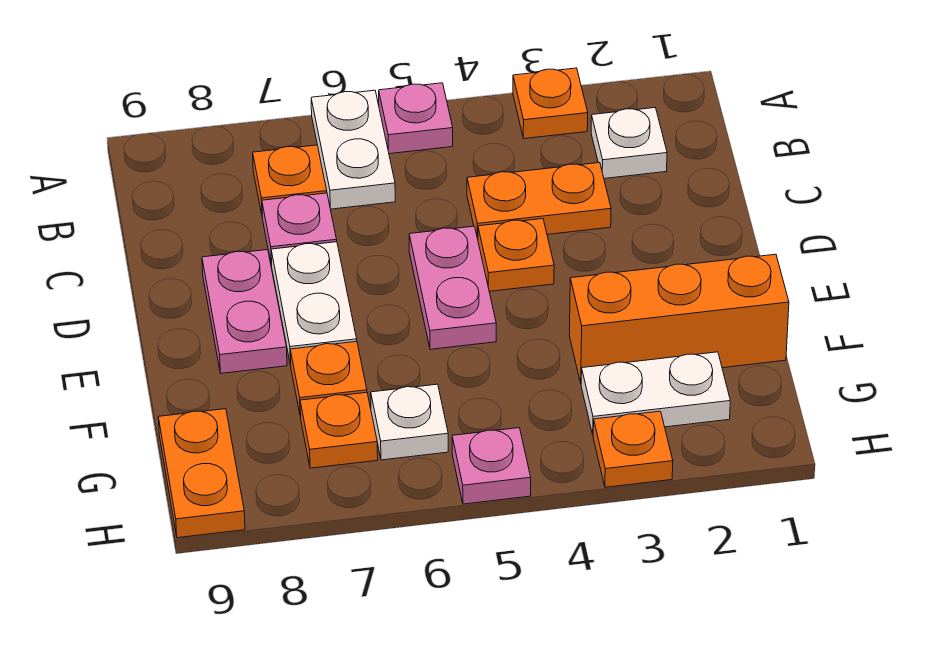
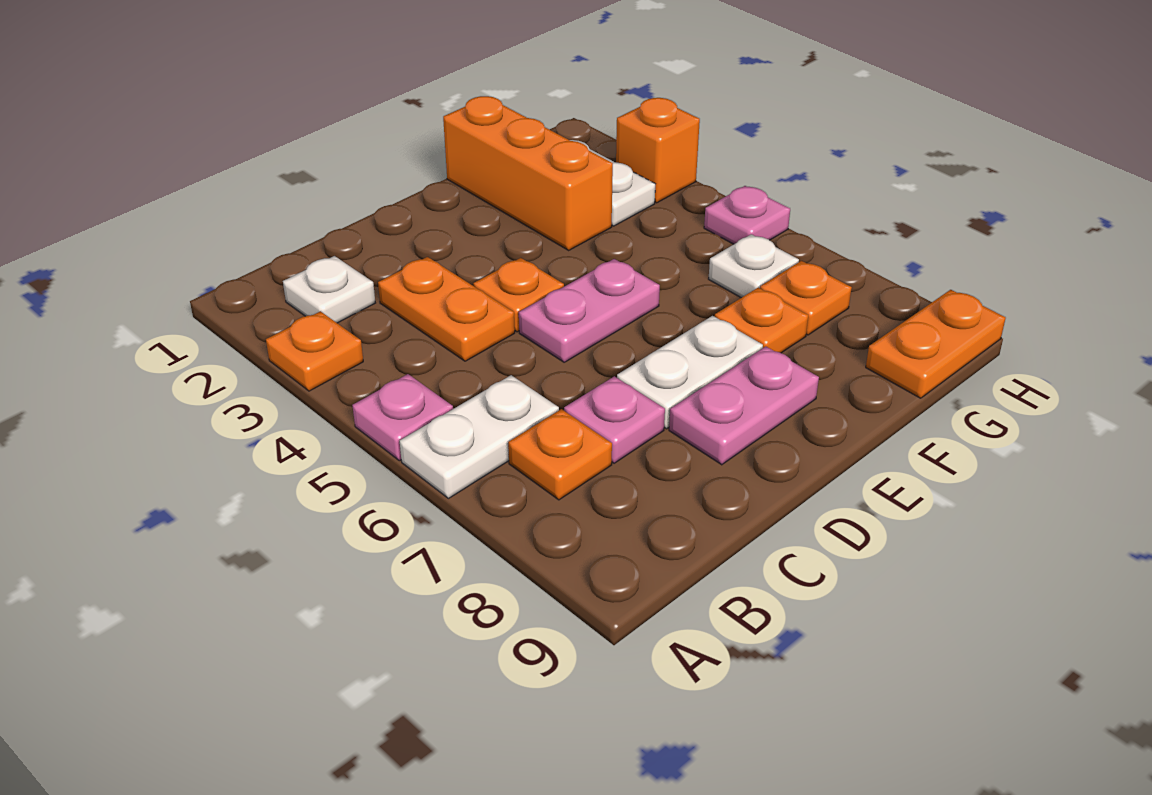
orange 1x1 plate [593,411,673,487] -> orange 1x1 brick [616,98,700,203]

